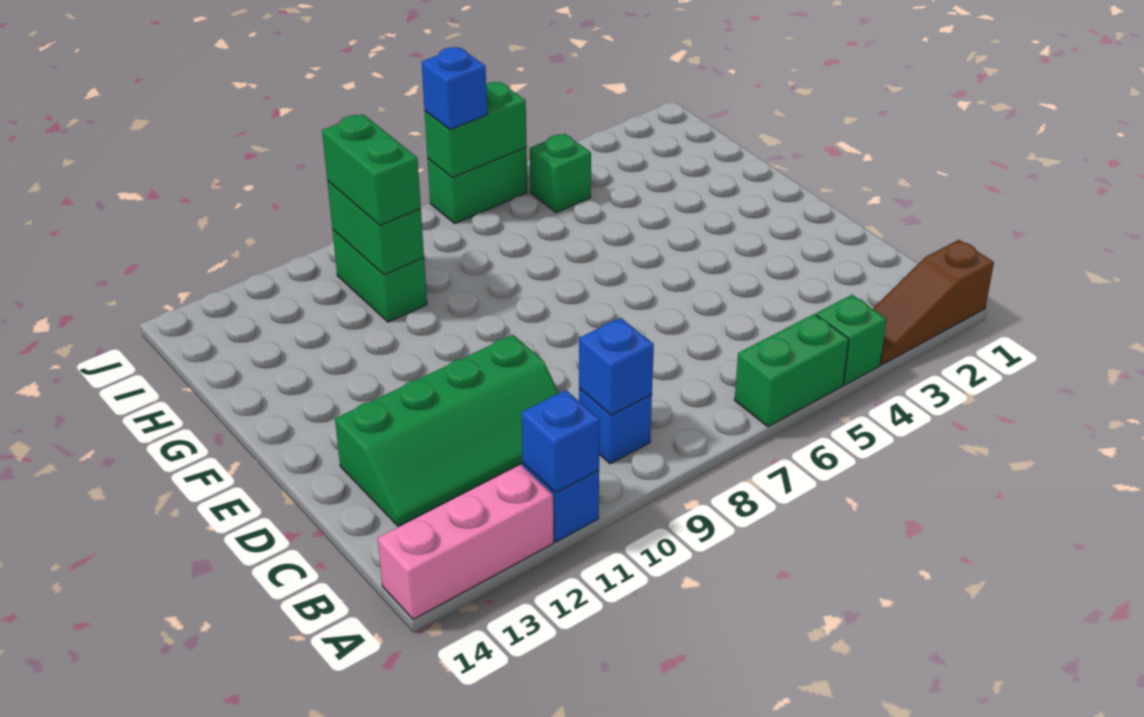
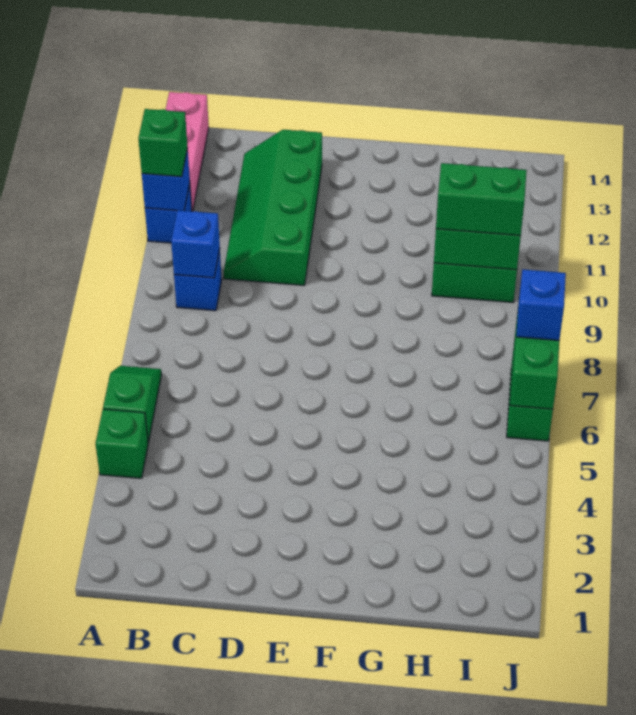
brown 1x3 slope [873,240,994,365] -> none
green 1x2 brick [735,314,849,427] -> green 1x2 slope [103,366,162,442]
green 1x1 brick [530,134,591,213] -> green 1x1 brick moved to [138,109,188,177]

